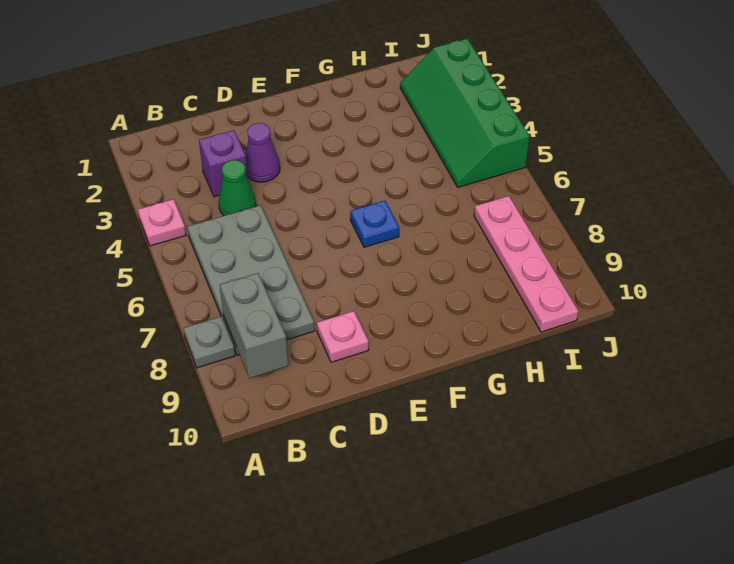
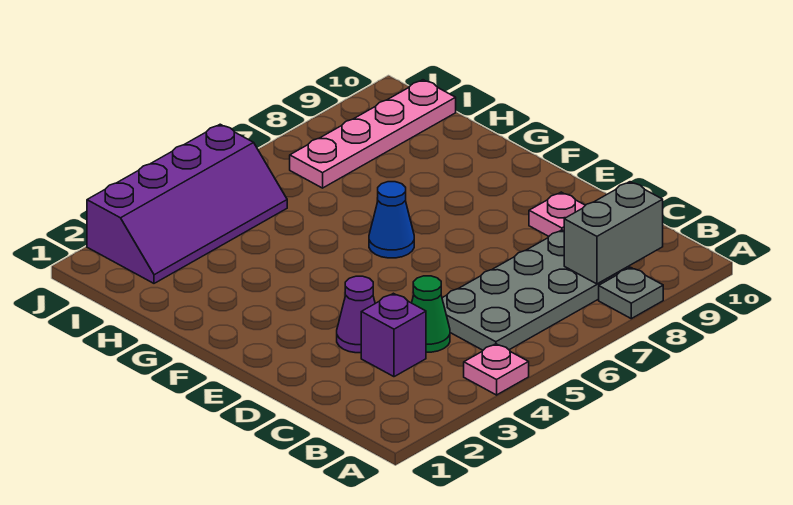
blue 1x1 plate [350,201,399,247] -> blue 1x1 cone [369,182,414,258]
green 2x4 slope [400,39,530,187] -> purple 2x4 slope [87,124,287,283]

